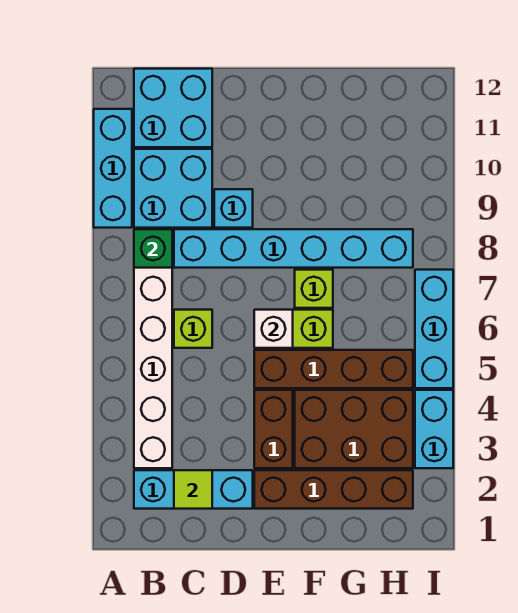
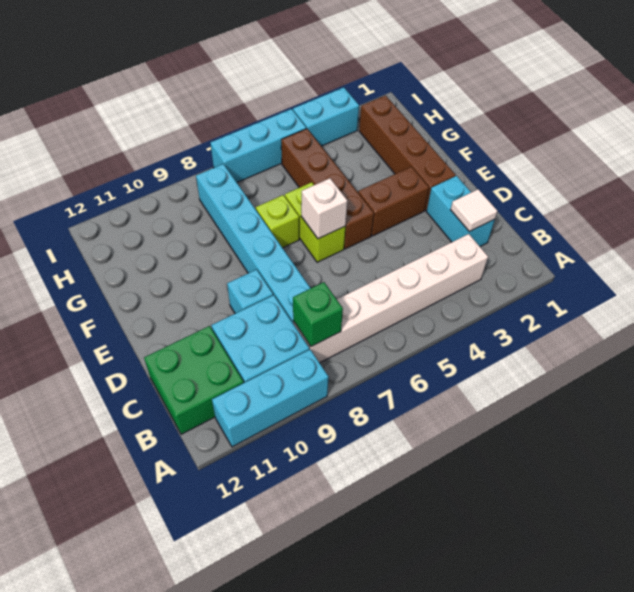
cyan 1x3 brick [134,470,253,509] -> cyan 1x2 brick [426,176,495,246]
cyan 2x2 brick [134,69,212,147] -> green 2x2 brick [144,326,244,434]
lime 1x1 tile [174,470,212,509] -> white 1x1 tile [450,189,498,232]
lime 1x1 brick [174,310,212,348] -> none
brown 2x3 brick [295,390,413,468] -> none

